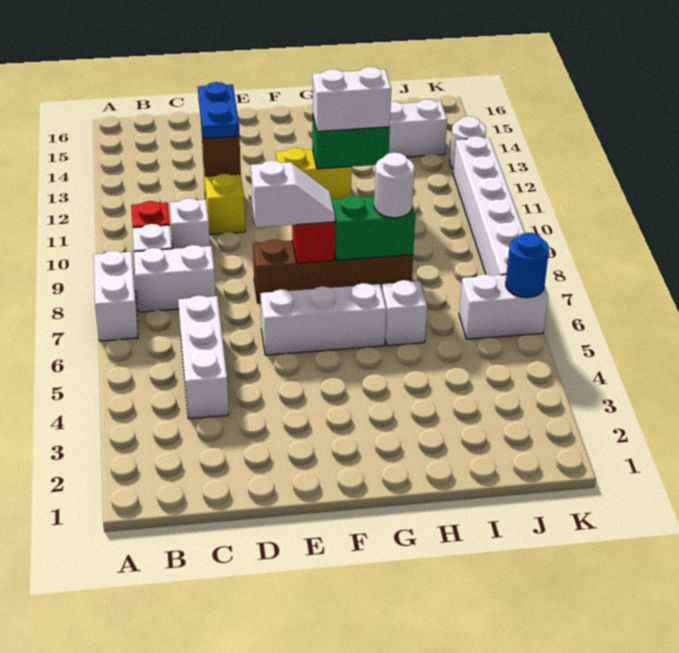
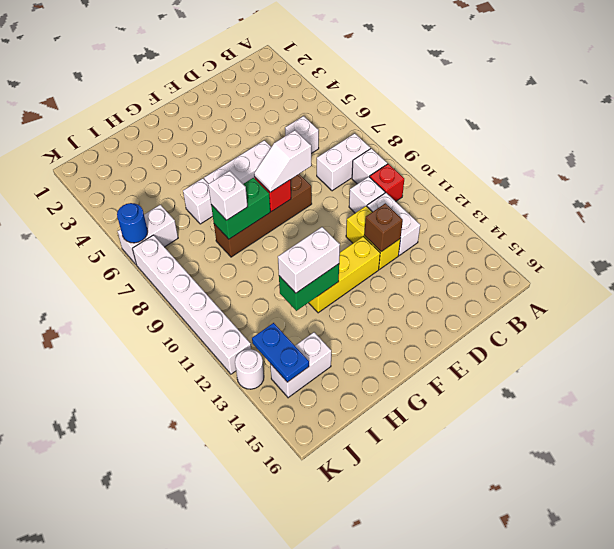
white 1x2 brick [94,251,138,341] -> white 1x2 brick moved to [367,193,420,255]
white 1x3 brick [178,296,229,419] -> white 1x1 brick [285,116,319,153]
blue 1x2 plate [198,82,239,139] -> blue 1x2 plate moved to [252,323,309,382]
yellow 1x2 brick [276,148,352,199] -> yellow 1x3 brick [309,236,380,313]
white 1x1 round brick [374,153,414,218] -> white 1x1 brick [208,171,248,220]

